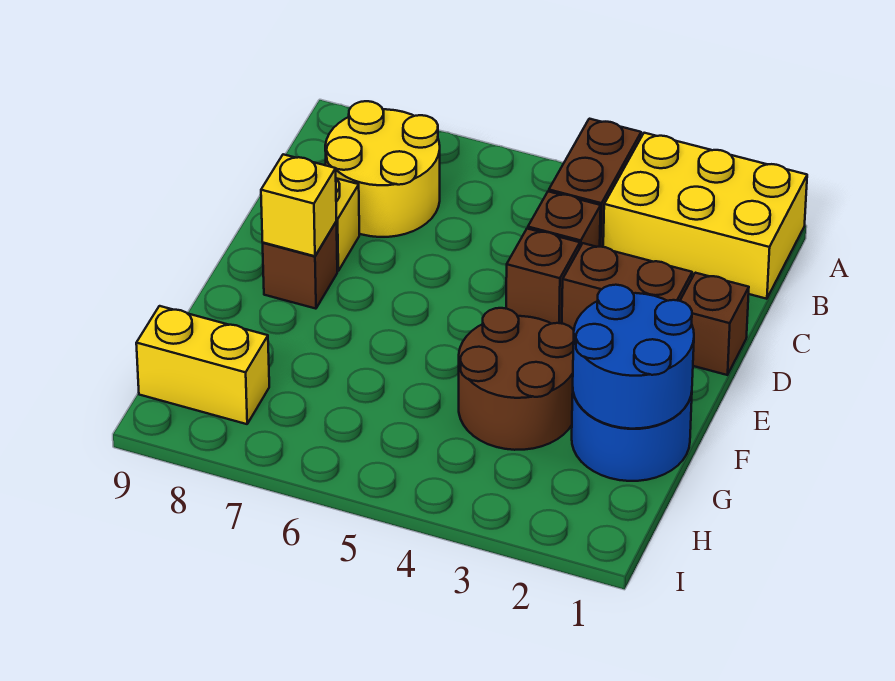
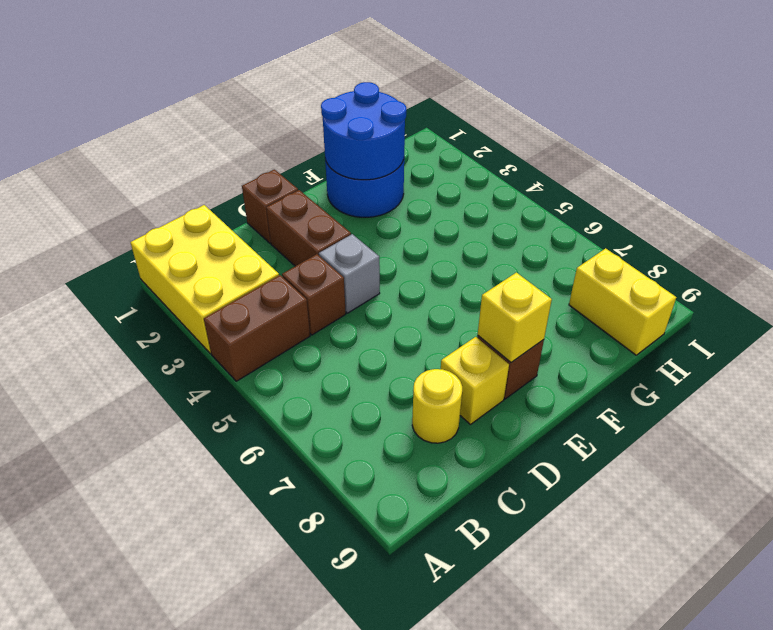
yellow 2x2 round brick [325,101,440,237] -> yellow 1x1 round brick [412,369,462,443]
brown 1x1 brick [506,229,580,324] -> grey 1x1 brick [319,234,380,313]
brown 2x2 round brick [459,308,574,450] -> none

